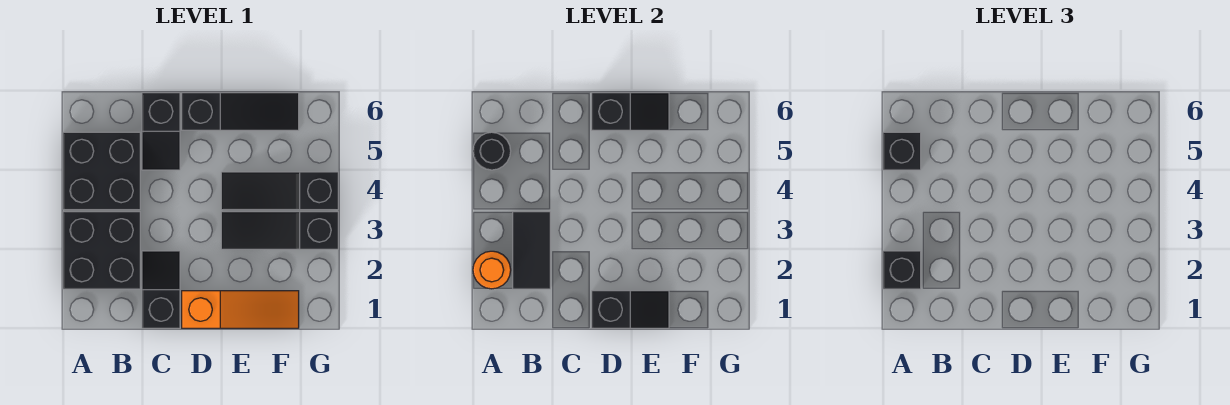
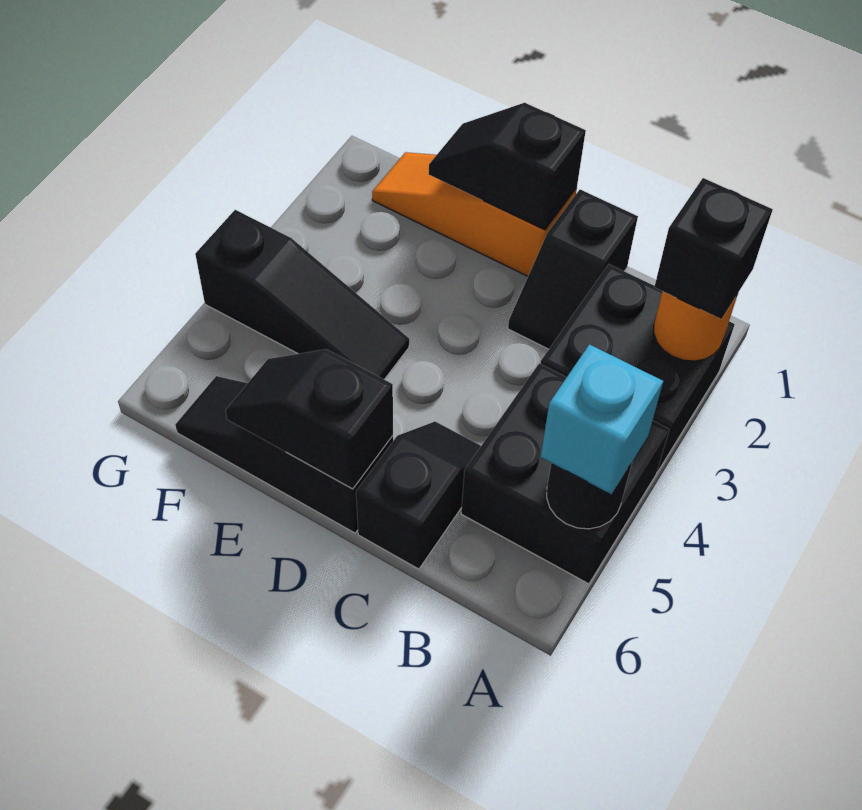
black 1x1 brick [883,132,921,170] -> cyan 1x1 brick [541,344,663,494]
black 1x2 tile [513,212,550,289] -> none
black 1x3 slope [221,212,338,249] -> none

